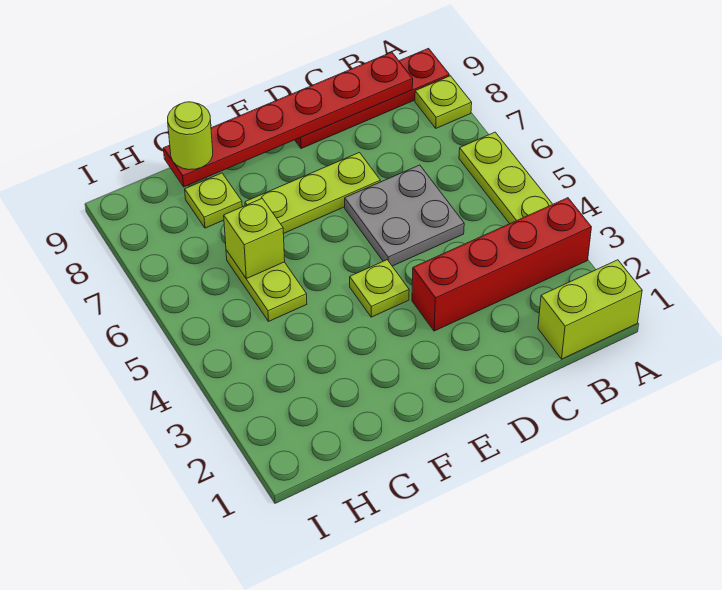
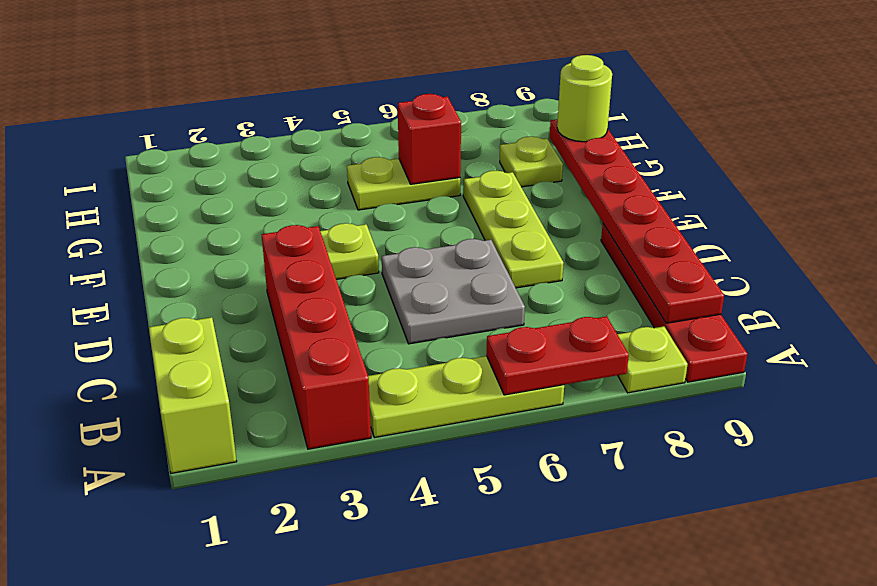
none -> red 1x2 plate [486,316,629,395]
lime 1x1 brick [224,199,285,279] -> red 1x1 brick [398,94,461,184]

